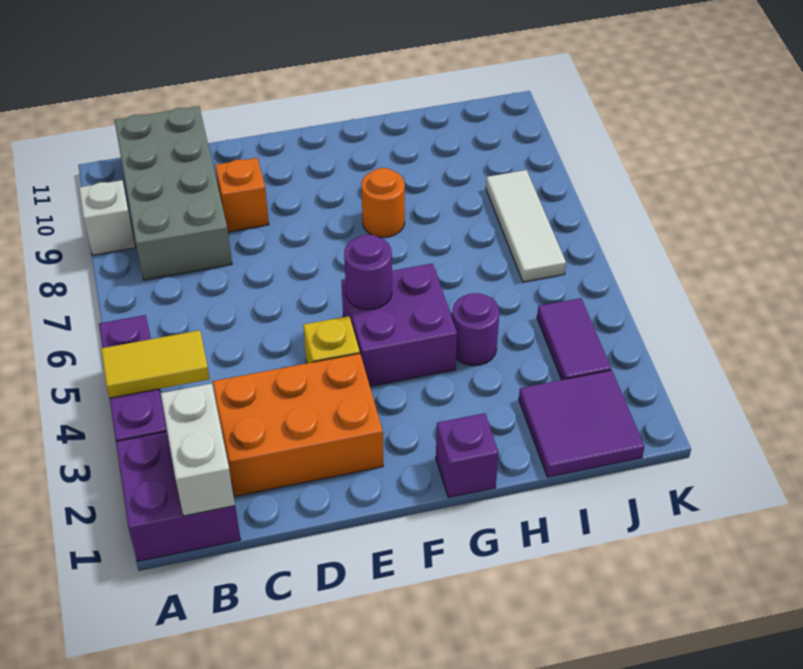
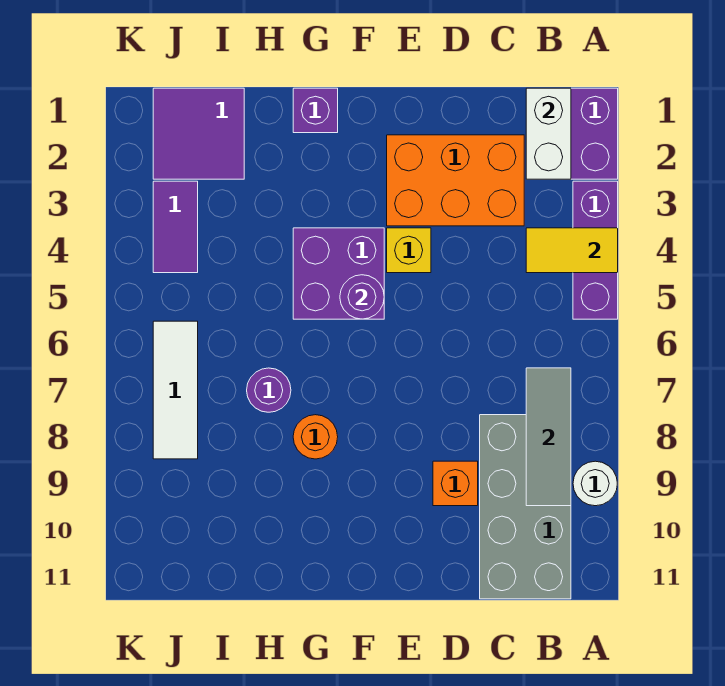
white 1x1 brick [79,180,135,255] -> white 1x1 round brick [573,461,617,506]
none -> grey 1x3 tile [526,368,571,506]
purple 1x1 round brick [452,293,500,366] -> purple 1x1 round brick moved to [247,368,291,412]

